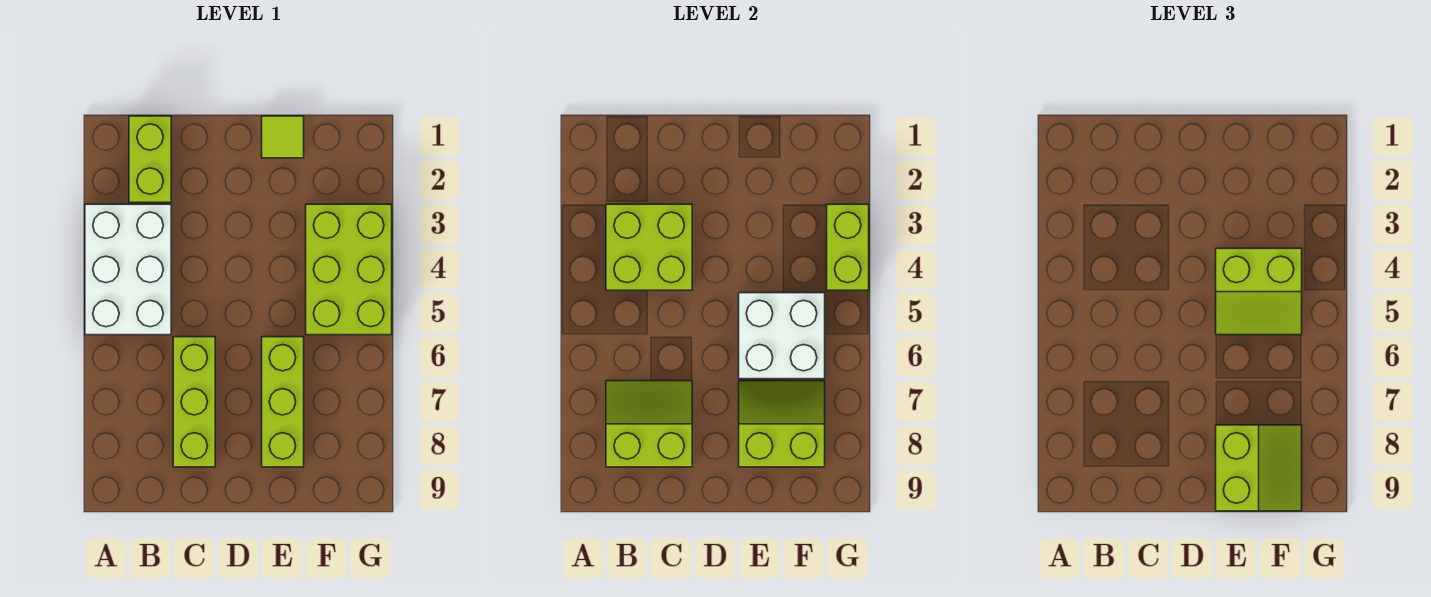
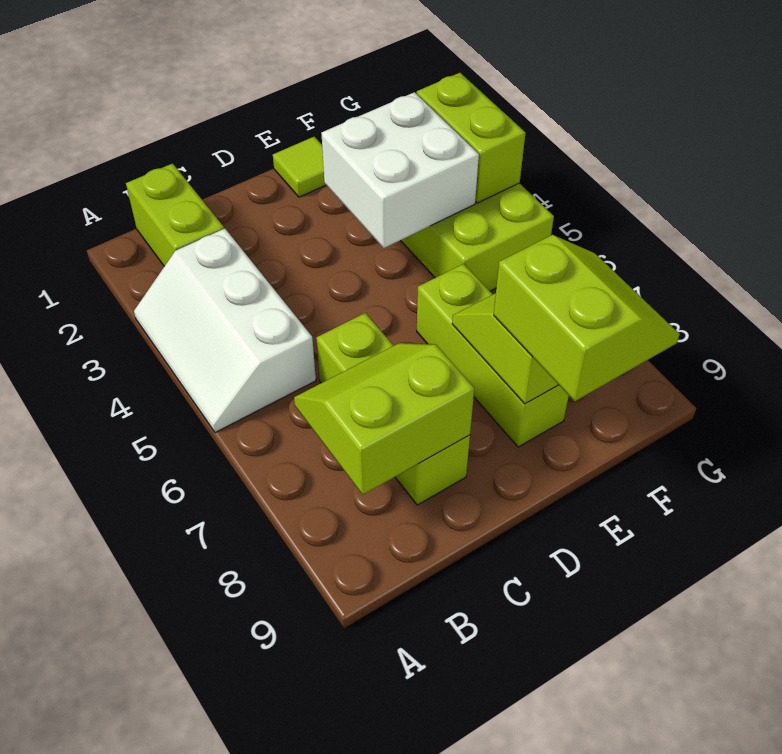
white 2x3 brick [85,204,171,335] -> white 2x3 slope [134,229,316,433]
lime 2x2 brick [606,204,692,290] -> none
lime 2x2 slope [1216,248,1302,335] -> none
white 2x2 brick [739,293,825,379] -> white 2x2 brick moved to [321,92,479,248]

